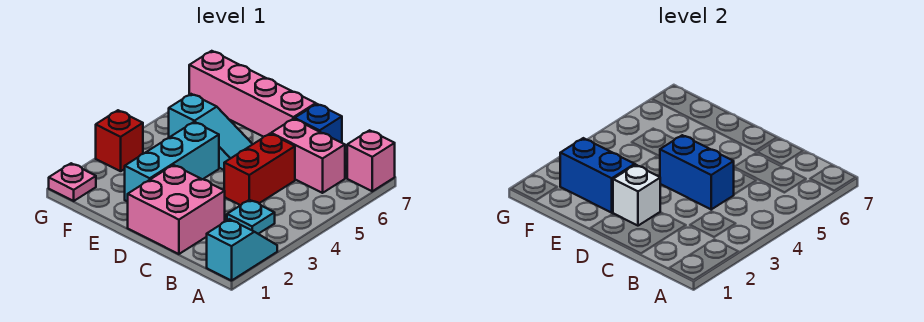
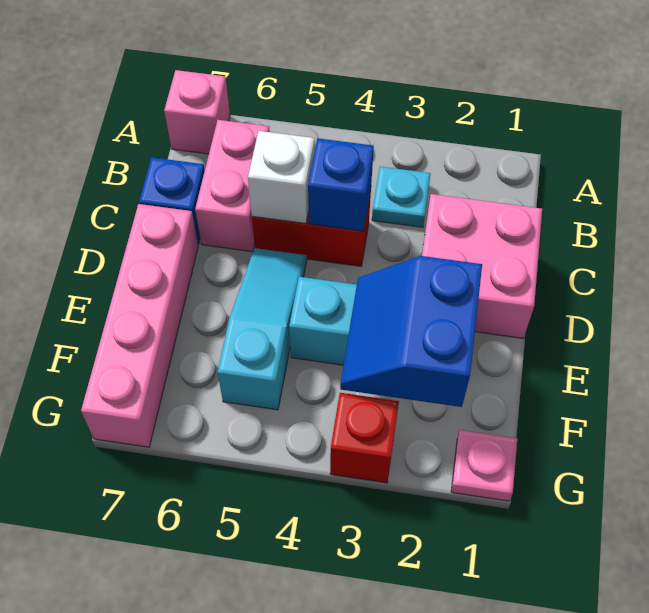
cyan 1x2 slope [207,219,277,281] -> none
blue 1x2 brick [660,135,734,209] -> blue 1x1 brick [308,138,374,231]
white 1x1 brick [613,165,660,226] -> white 1x1 brick moved to [248,131,315,224]

